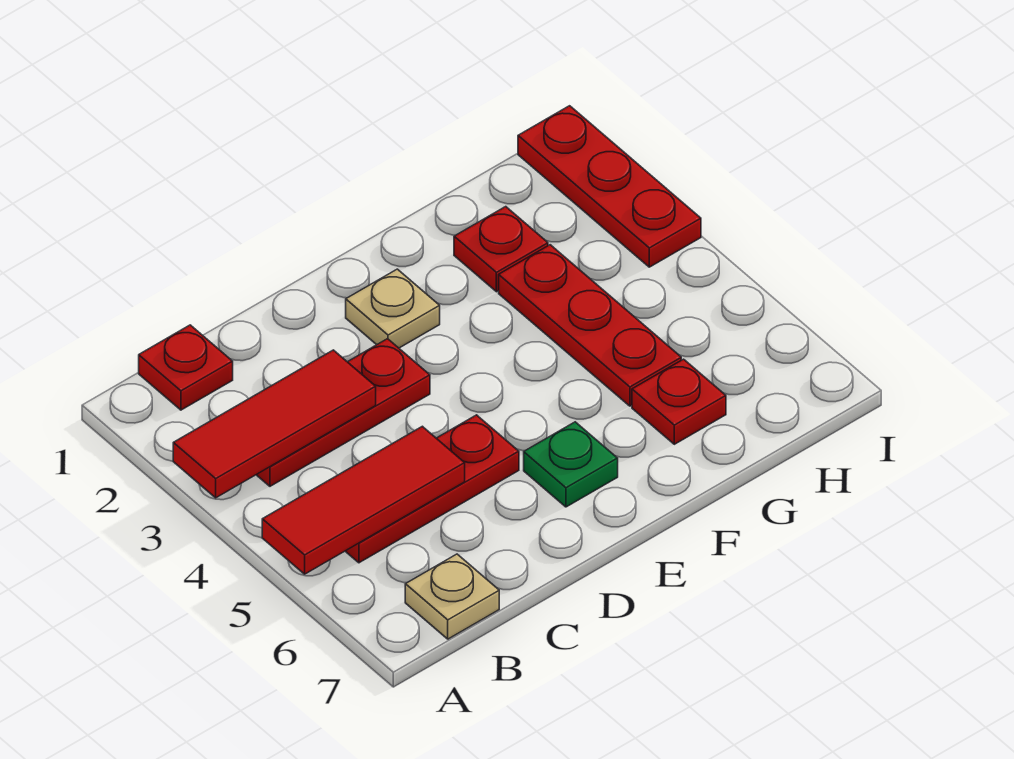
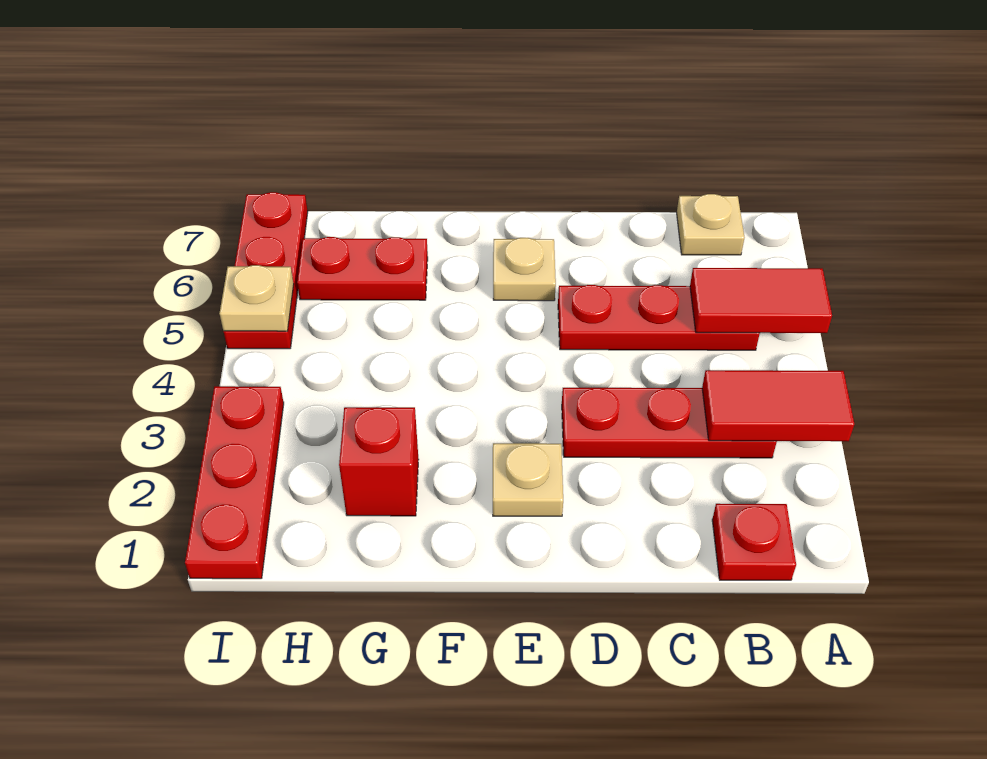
red 1x3 tile [173,350,376,498] -> red 1x2 tile [702,370,854,441]
red 1x3 tile [262,426,465,574] -> red 1x2 tile [690,268,832,333]
green 1x1 plate [524,422,618,507] -> tan 1x1 plate [493,238,556,301]
red 1x1 plate [454,207,548,292] -> red 1x1 brick [339,407,419,516]
red 1x3 plate [499,245,681,406] -> red 1x3 plate moved to [224,192,308,349]
red 1x1 plate [632,359,726,444] -> red 1x2 plate [297,237,428,300]
none -> tan 1x1 plate [220,265,294,331]

